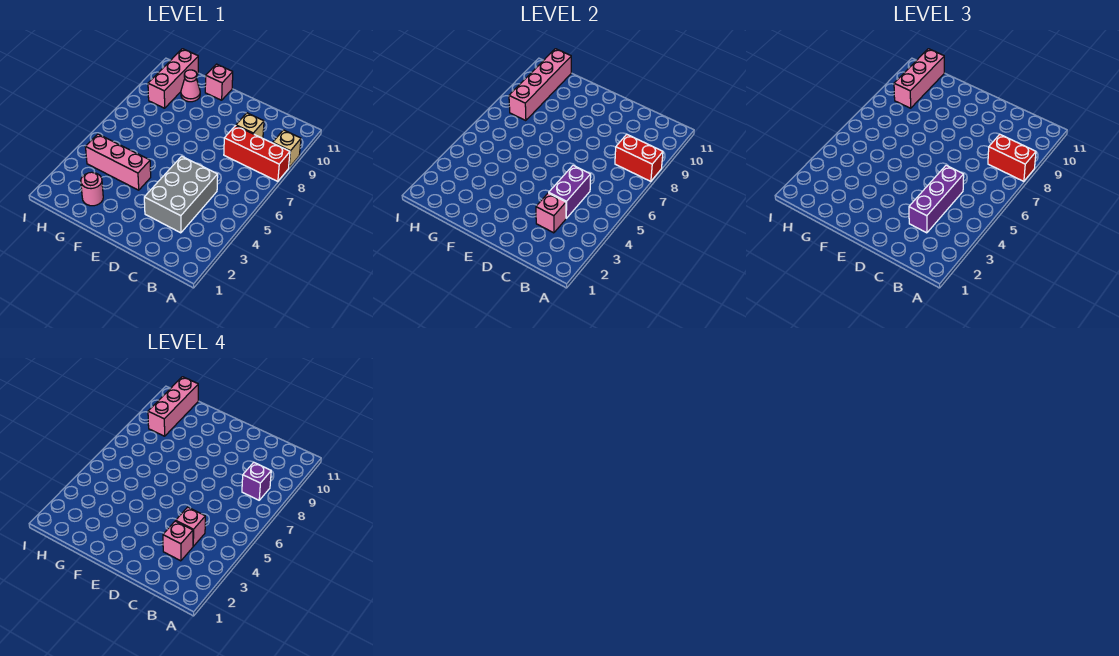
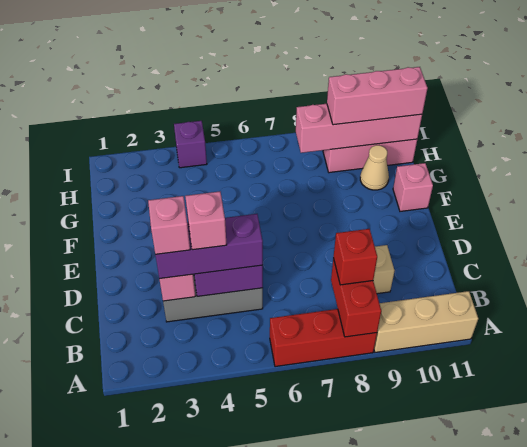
red 1x3 brick [224,126,290,181] -> red 1x3 brick turned to [270,309,377,367]
red 1x2 brick [988,134,1036,181] -> red 1x1 brick [333,229,377,285]
tan 1x1 brick [273,130,301,168] -> tan 1x3 brick [374,291,478,352]
purple 1x1 brick [242,462,271,500] -> purple 1x1 brick moved to [174,121,207,168]
pink 1x3 brick [86,134,151,190] -> none
pink 1x1 round brick [81,172,103,206] -> none
pink 1x1 cone [181,70,200,102] -> tan 1x1 cone [360,145,389,190]
pink 1x3 brick [148,377,198,436] -> none

